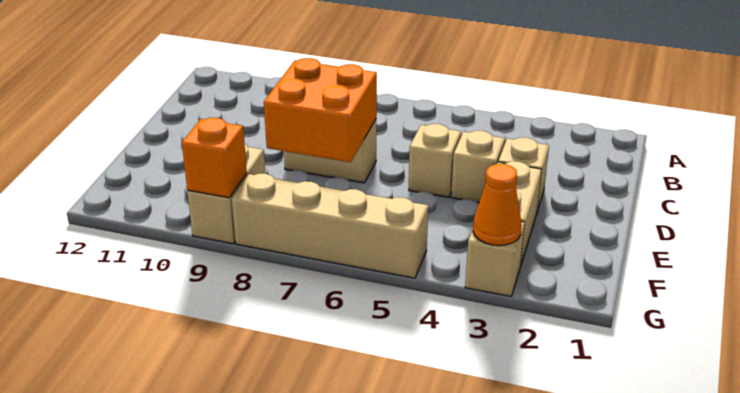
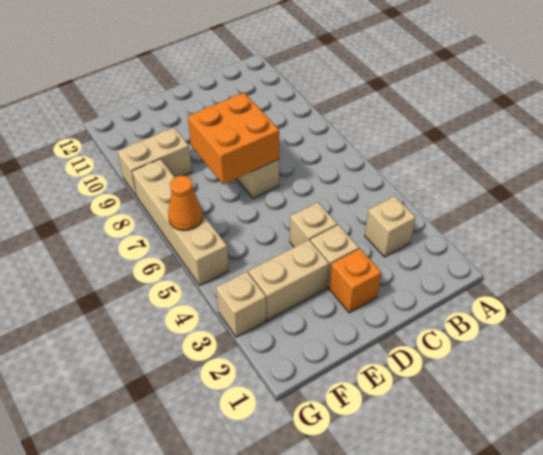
tan 1x1 brick [409,124,461,197] -> tan 1x1 brick moved to [365,196,416,257]
orange 1x1 cone [473,164,522,246] -> orange 1x1 cone moved to [168,176,203,231]
orange 1x1 brick [182,118,247,198] -> orange 1x1 brick moved to [329,249,381,313]

